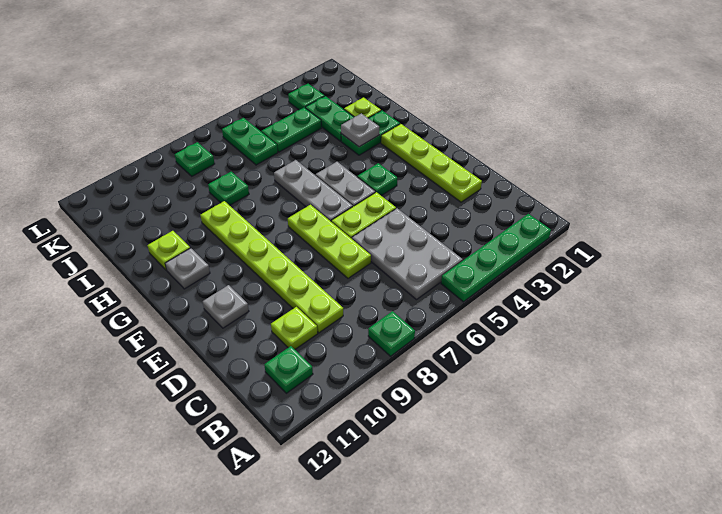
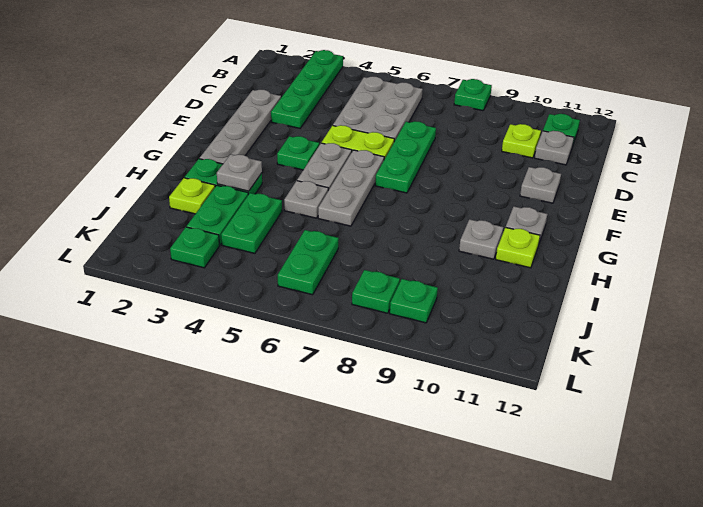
green 1x4 plate [441,214,551,302] -> green 1x4 plate turned to [271,50,343,128]
lime 1x6 plate [200,201,343,333] -> none
none -> grey 1x1 plate [535,131,574,165]
lime 1x4 plate [381,124,482,202] -> grey 1x4 plate [200,90,281,164]
lime 1x3 plate [288,205,371,278] -> green 1x3 plate [375,121,436,193]
none -> grey 1x1 plate [284,181,328,218]
none -> grey 1x1 plate [459,219,503,259]
green 1x1 plate [208,172,249,205] -> green 1x1 plate moved to [390,279,438,323]
green 1x2 plate [262,107,321,152] -> green 1x2 plate turned to [221,193,282,253]

